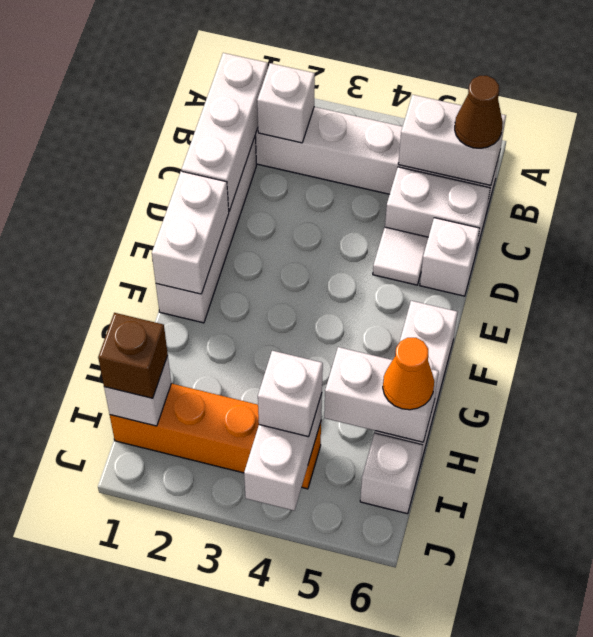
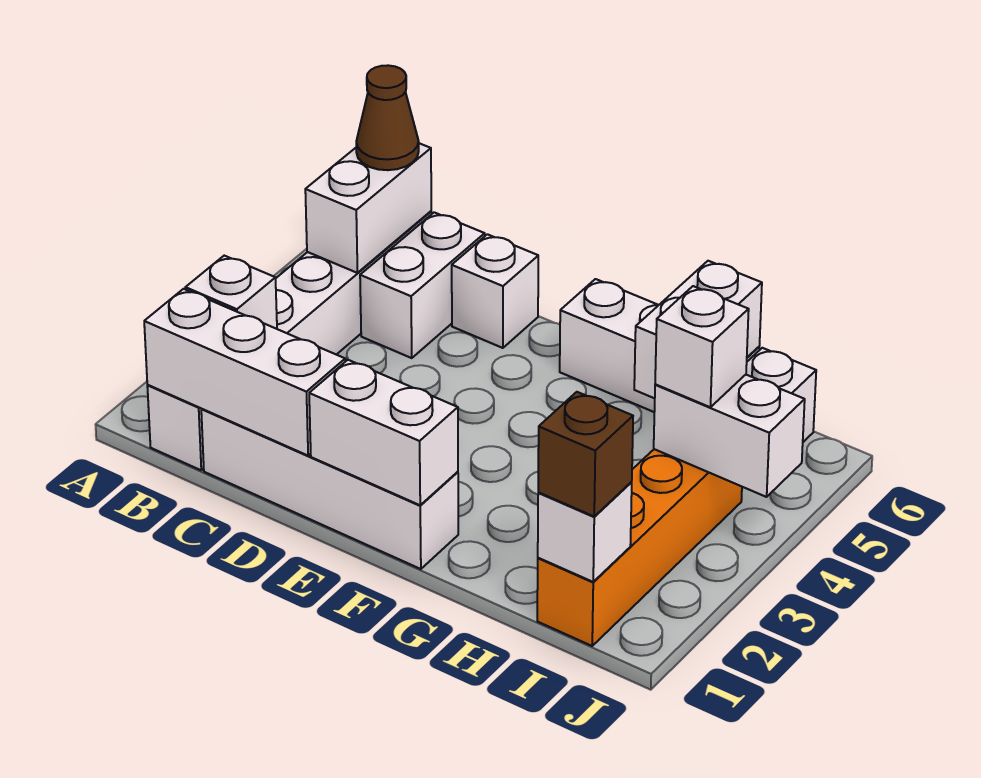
white 1x1 tile [373,227,428,285] -> none
orange 1x1 cone [383,338,434,410] -> none

